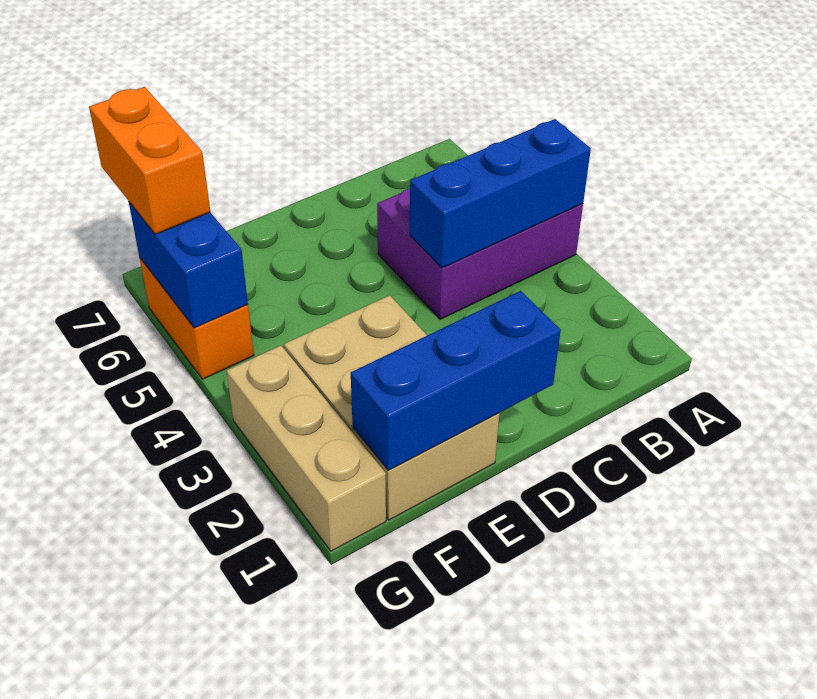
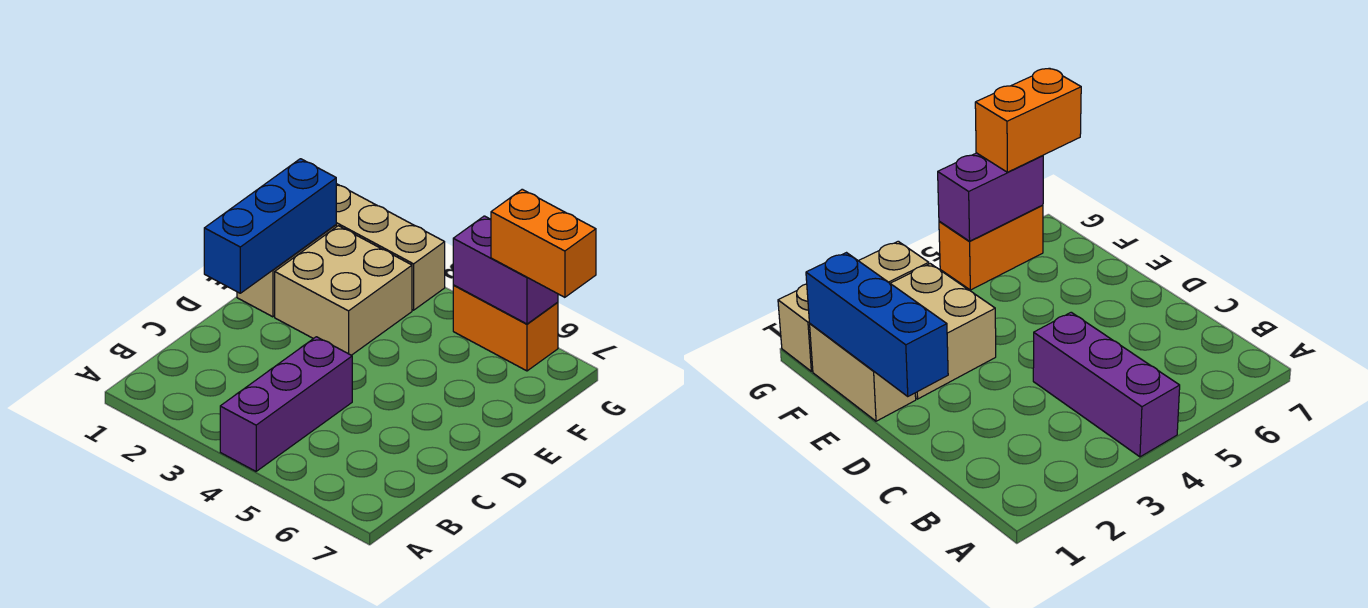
purple 2x3 brick [377,188,583,319] -> purple 1x3 brick [220,337,352,471]
blue 1x3 brick [410,119,591,268] -> none
blue 1x2 brick [129,202,248,328] -> purple 1x2 brick [453,216,558,324]

